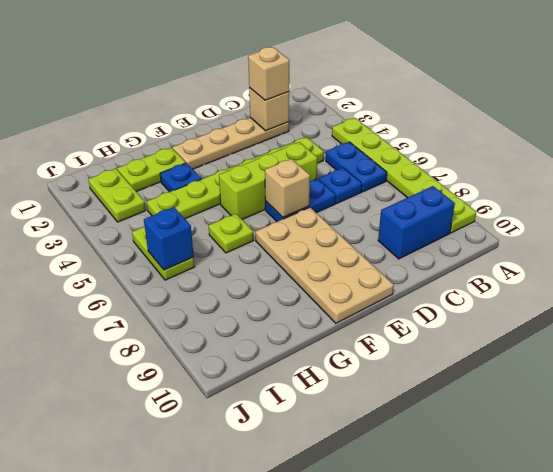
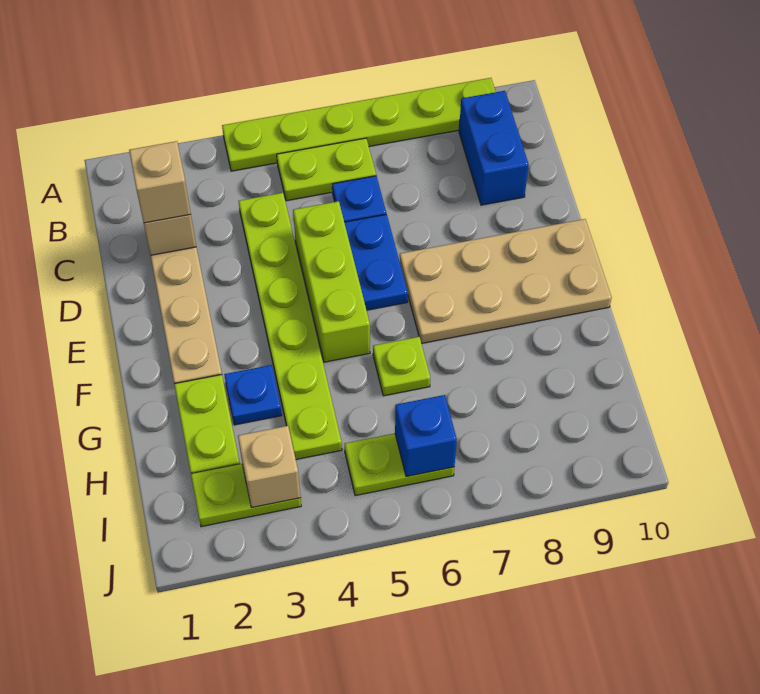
blue 1x2 plate [326,142,387,192] -> lime 1x2 plate [277,138,376,201]
tan 1x1 brick [265,159,310,218] -> tan 1x1 brick moved to [238,426,301,508]

